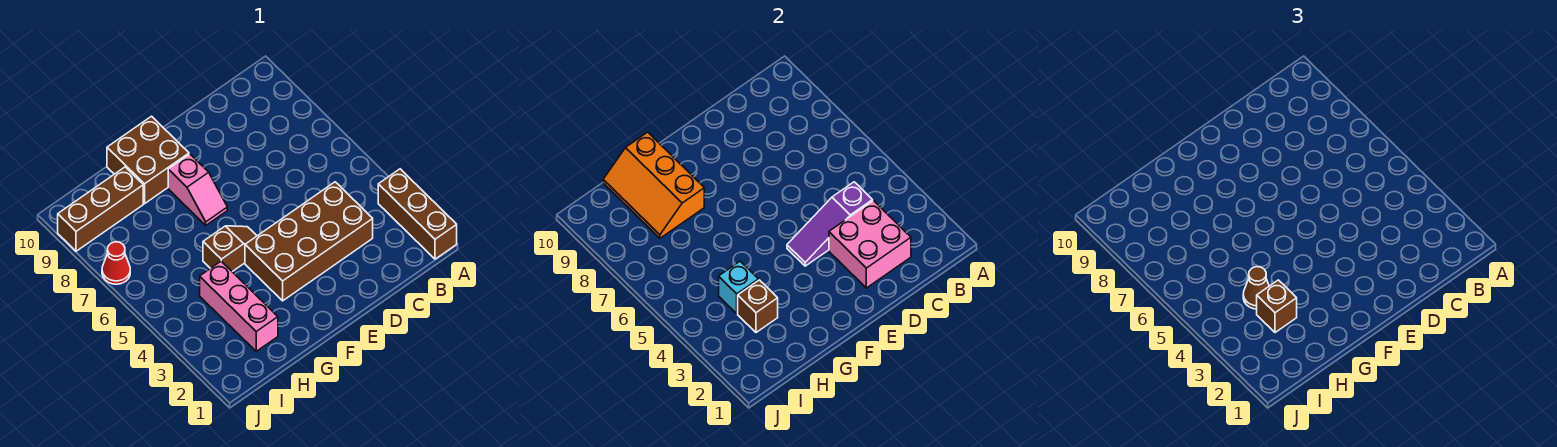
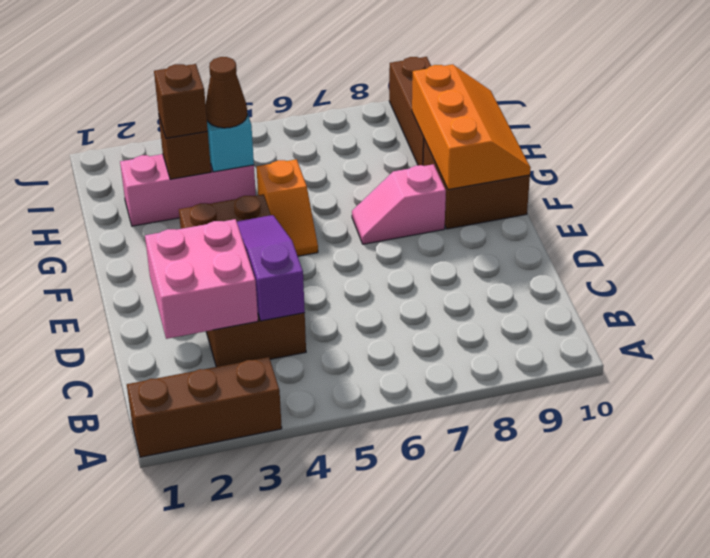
brown 1x2 slope [203,226,257,272] -> orange 1x2 slope [257,159,318,256]
orange 2x3 slope [603,132,704,238] -> orange 2x3 slope turned to [412,64,531,190]
red 1x1 cone [102,242,130,284] -> none

